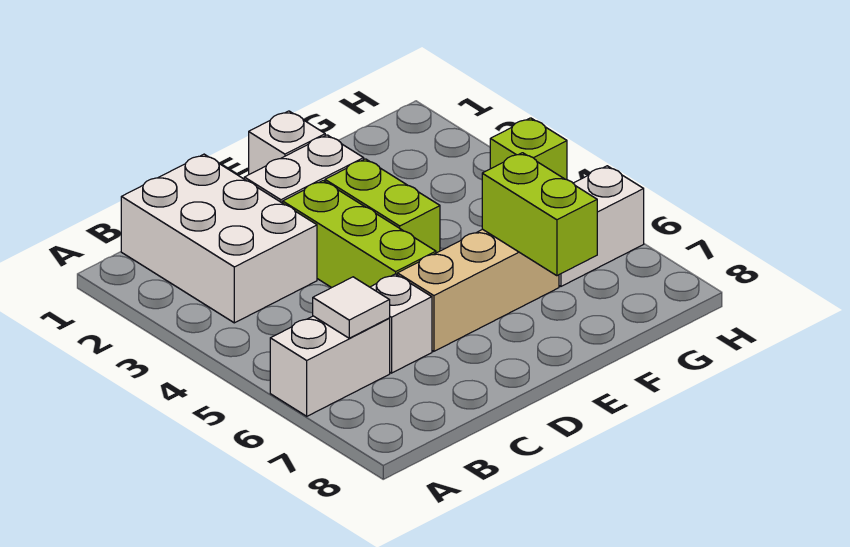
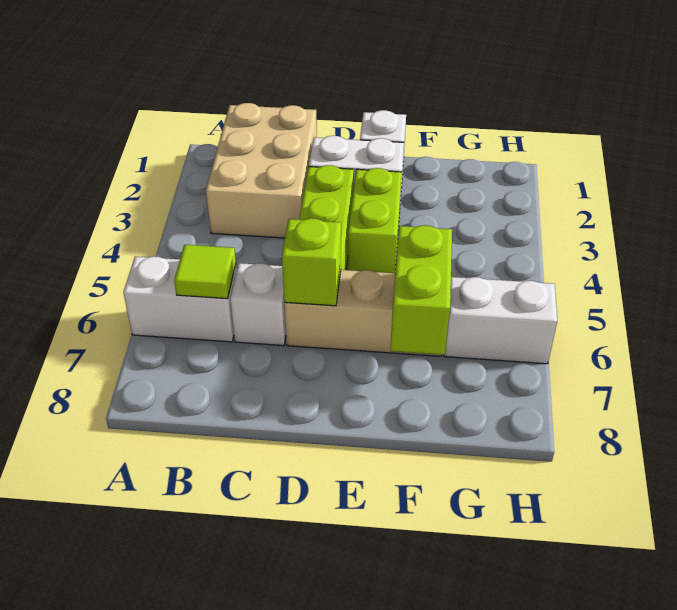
white 2x3 brick [121,154,317,323] -> tan 2x3 brick [206,103,317,238]
white 1x1 tile [313,277,390,338] -> lime 1x1 tile [174,245,236,299]
lime 1x1 brick [490,118,567,180] -> lime 1x1 brick moved to [282,218,341,306]

